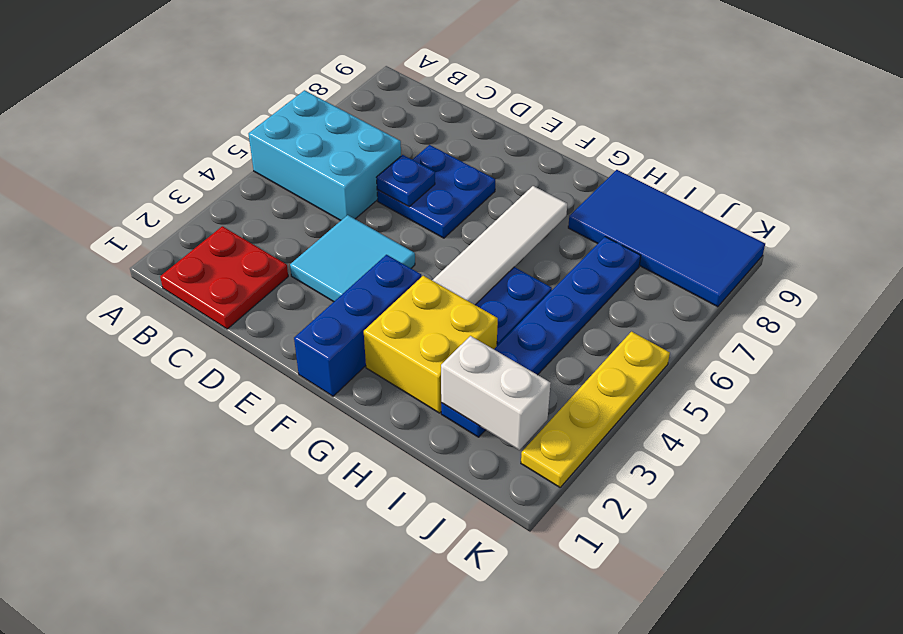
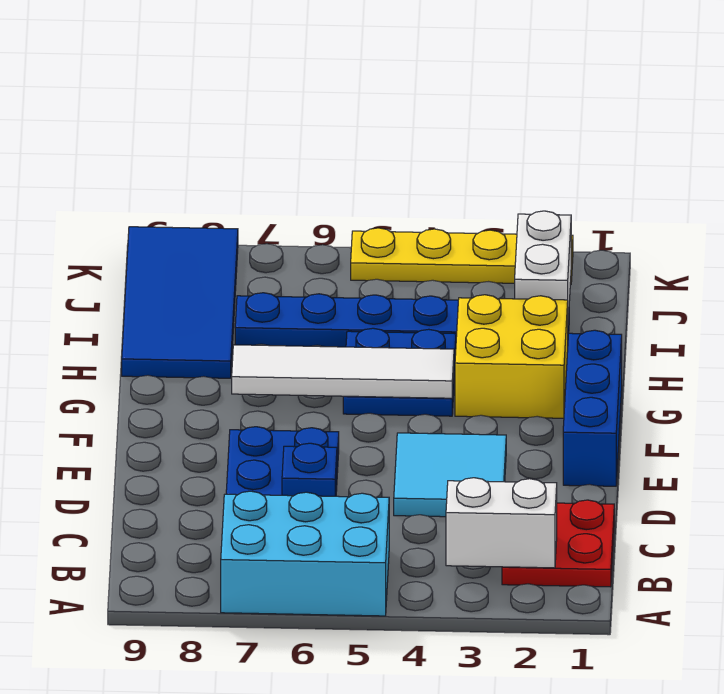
cyan 2x3 brick [249,90,401,220] -> cyan 2x3 brick turned to [221,491,389,616]
none -> white 1x2 brick [446,478,557,568]
blue 1x3 brick [294,255,421,396] -> blue 1x3 brick turned to [563,330,622,486]

